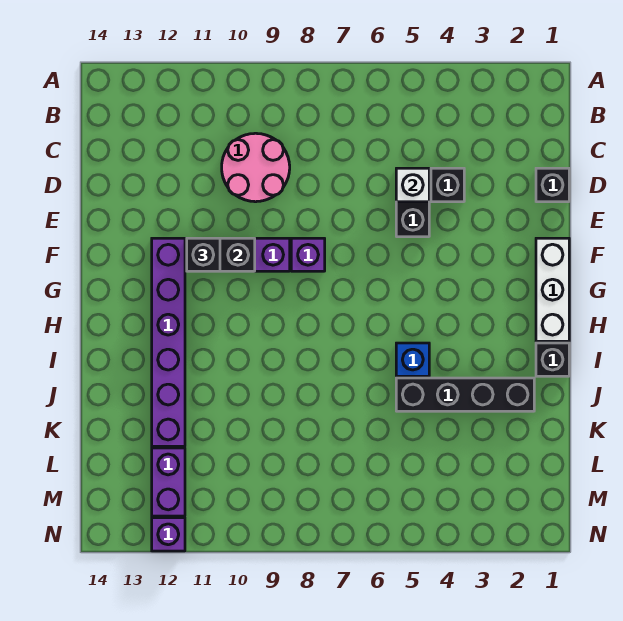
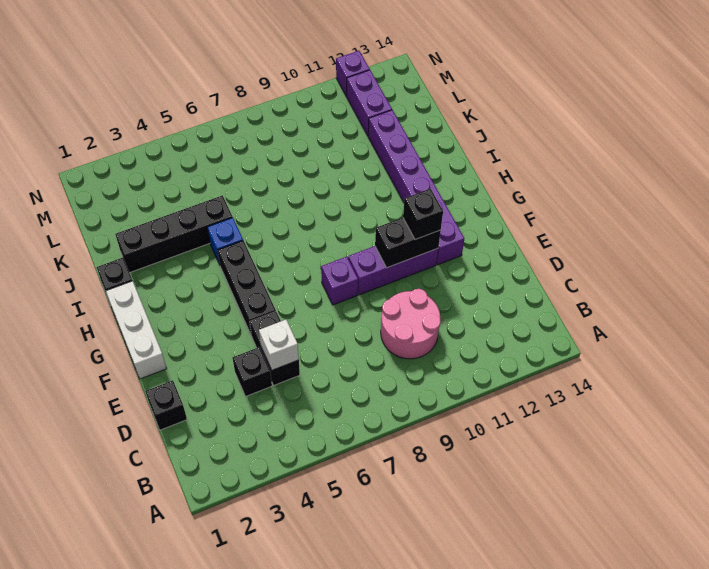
none -> black 1x3 brick [218,241,276,336]

